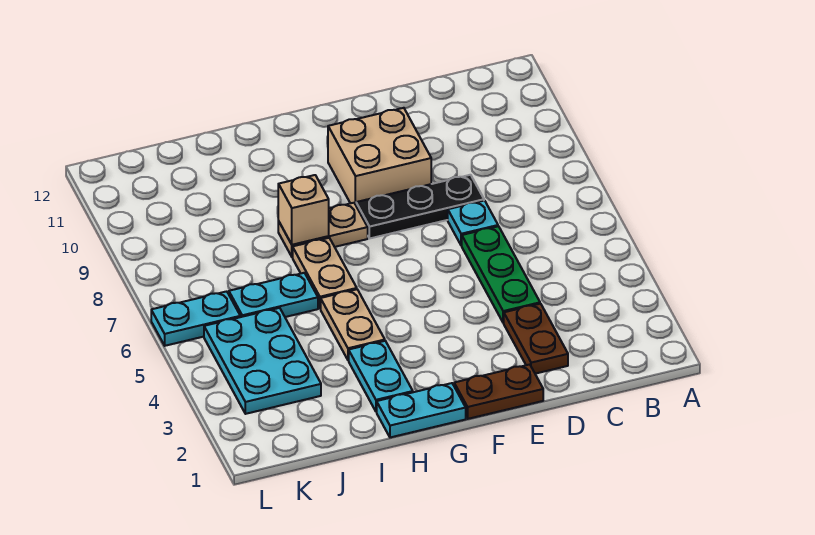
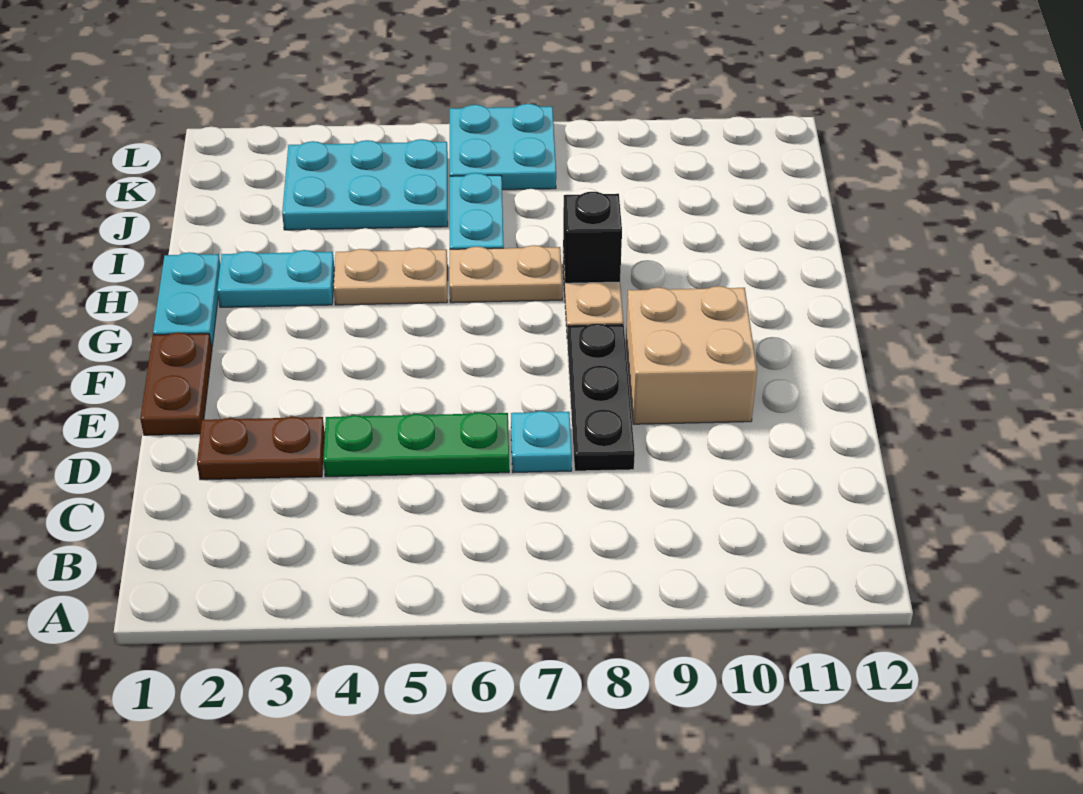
tan 1x1 brick [278,175,329,245] -> black 1x1 brick [563,192,622,283]
cyan 1x2 plate [151,291,240,346] -> cyan 2x2 plate [450,104,556,190]

